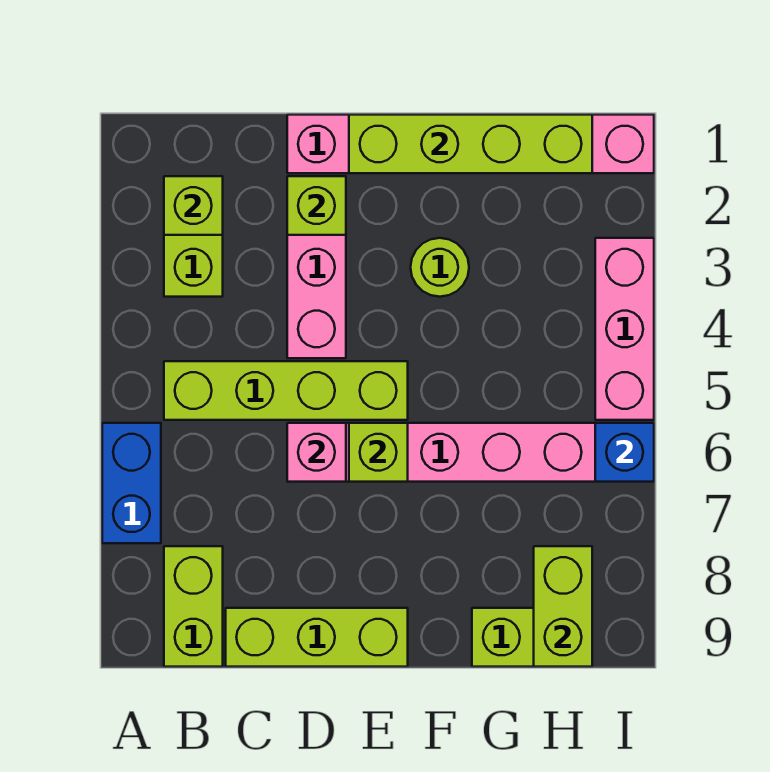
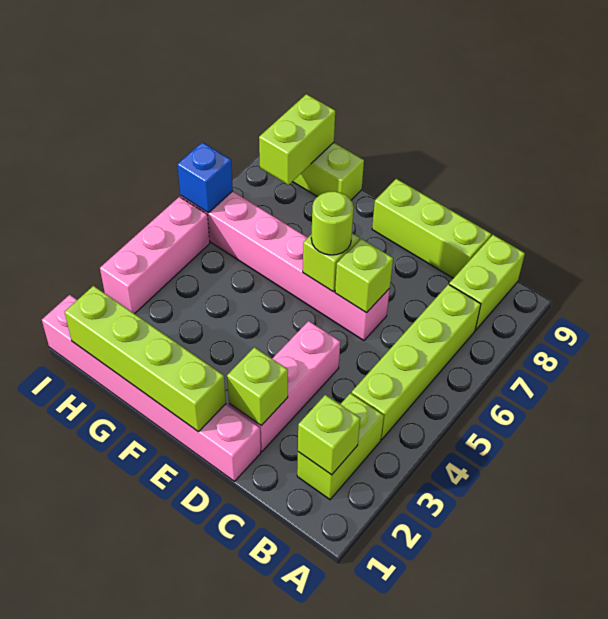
blue 1x2 brick [102,423,161,543] -> none
lime 1x4 brick [164,361,408,420] -> lime 1x4 brick turned to [351,284,481,440]
pink 1x1 brick [287,423,346,482] -> lime 1x1 brick [335,239,393,313]
lime 1x1 round brick [411,238,469,297] -> lime 1x1 round brick moved to [311,191,354,255]

